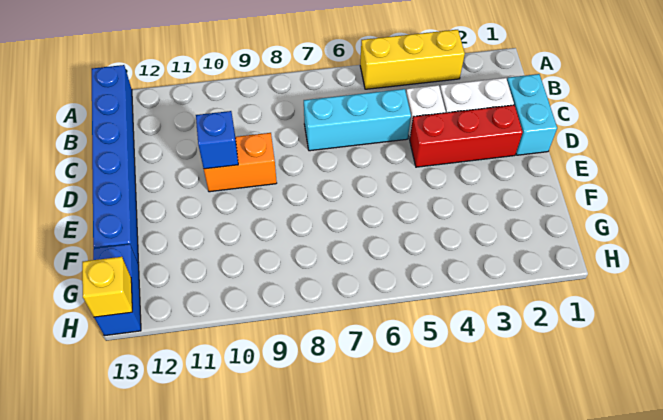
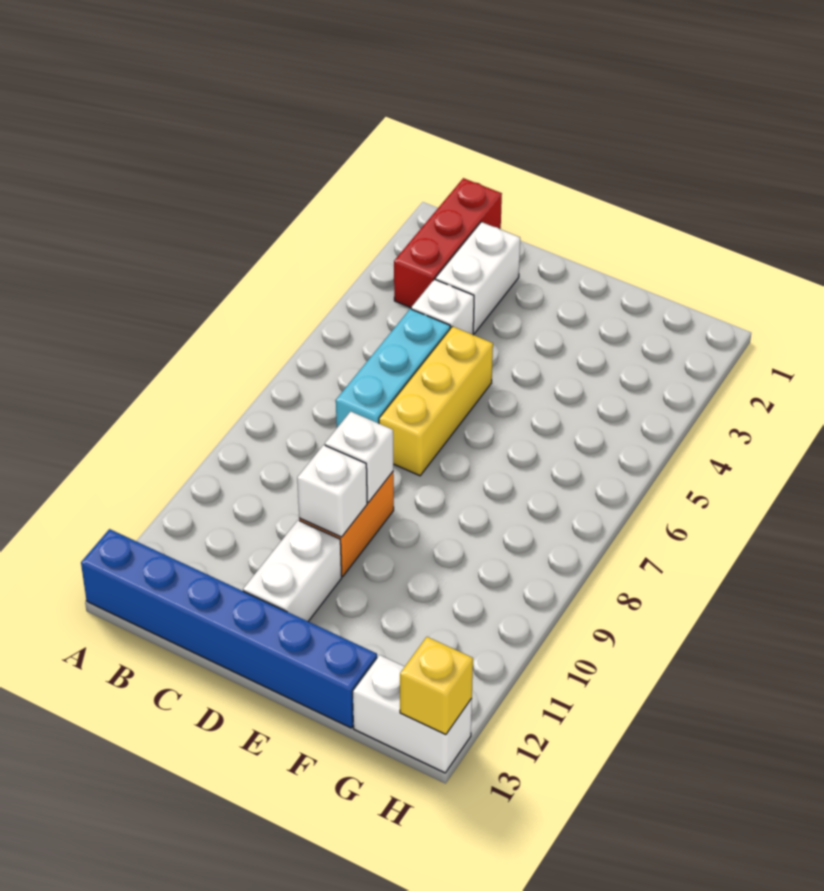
yellow 1x3 brick [360,30,465,89] -> yellow 1x3 brick moved to [379,326,493,476]
cyan 1x2 brick [507,74,557,155] -> none
red 1x3 brick [410,105,523,167] -> red 1x3 brick moved to [394,178,502,308]
none -> white 1x1 brick [325,411,393,503]
blue 1x1 brick [196,111,238,169] -> white 1x1 brick [297,445,367,537]
none -> white 1x2 brick [243,520,342,621]
blue 1x2 brick [93,244,141,336] -> white 1x2 brick [353,655,472,773]

